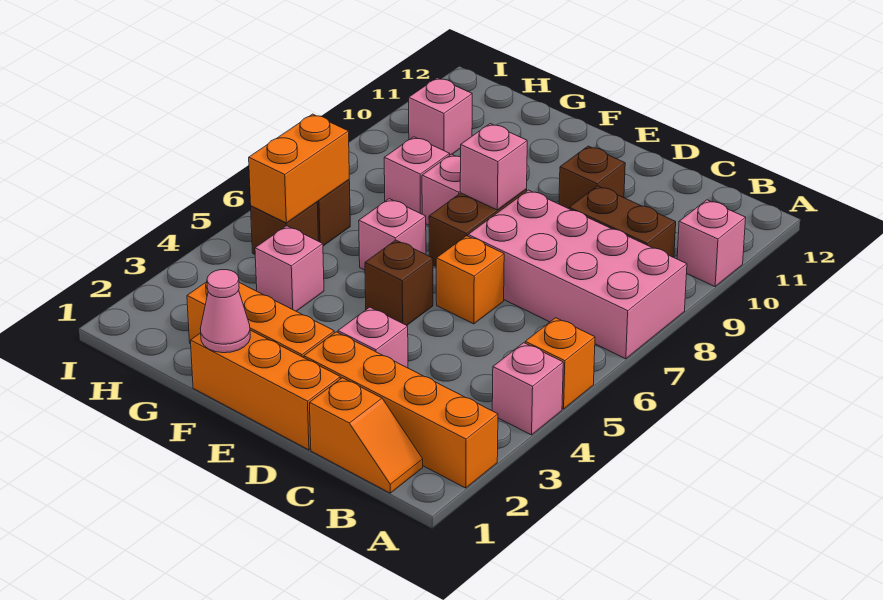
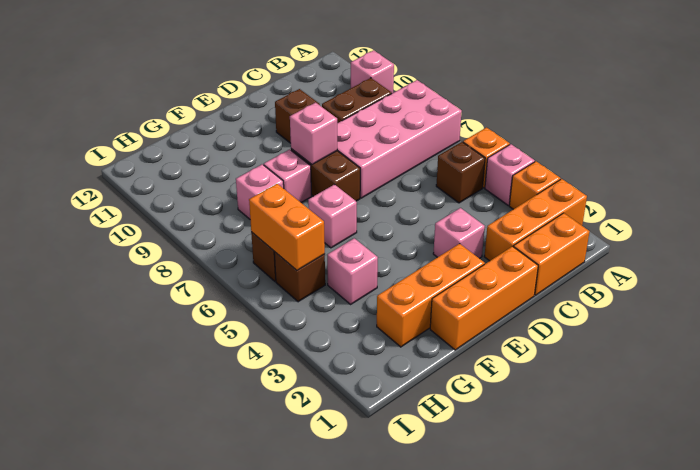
orange 1x4 brick [304,332,498,488] -> orange 1x3 brick [484,179,587,261]
orange 1x2 slope [310,378,423,493] -> orange 1x2 brick [514,213,590,295]
orange 1x1 brick [436,236,504,324] -> orange 1x1 brick moved to [509,161,561,209]
brown 1x1 brick [365,240,433,325] -> brown 1x1 brick moved to [436,142,485,203]
pink 1x1 cone [200,270,250,353] -> none
pink 1x1 brick [409,78,472,155] -> none

